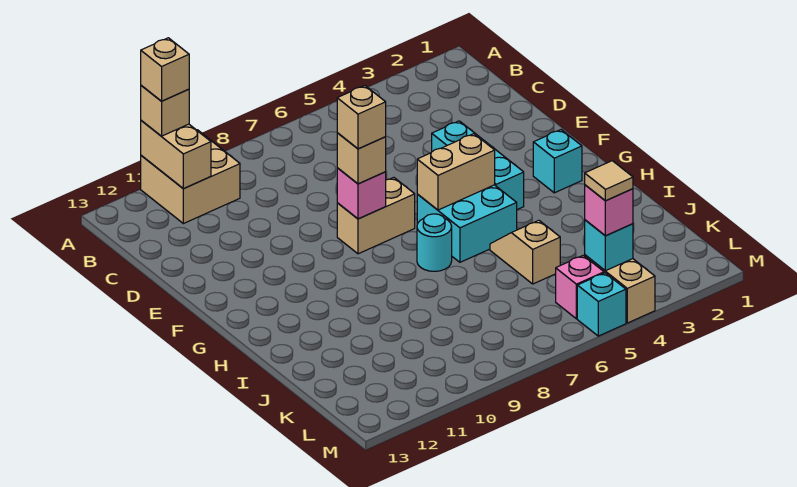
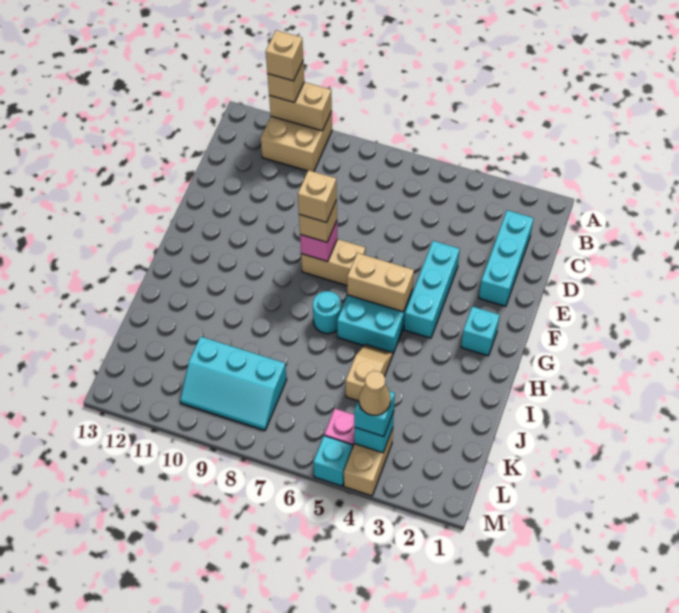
tan 1x2 brick [141,121,211,189] -> tan 1x2 brick turned to [269,82,332,131]
none -> cyan 1x3 brick [479,210,534,306]
none -> cyan 2x3 slope [180,337,287,430]
pink 1x1 brick [585,185,633,236] -> cyan 1x1 brick [354,391,395,437]
tan 1x1 tile [585,161,633,201] -> tan 1x1 cone [359,371,391,415]

